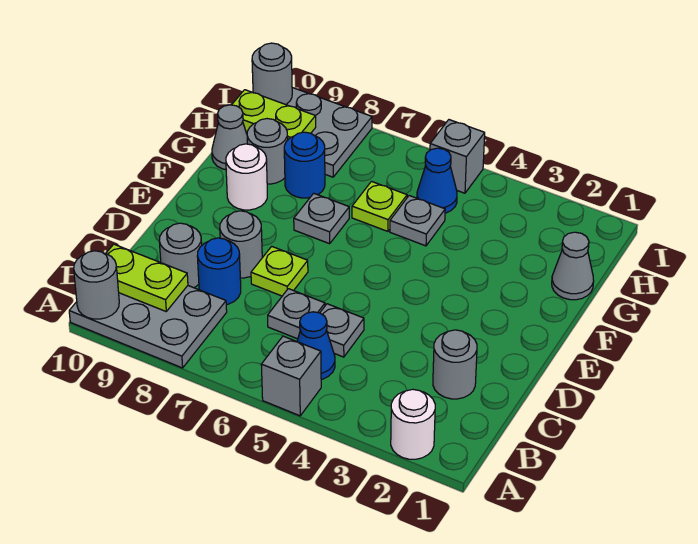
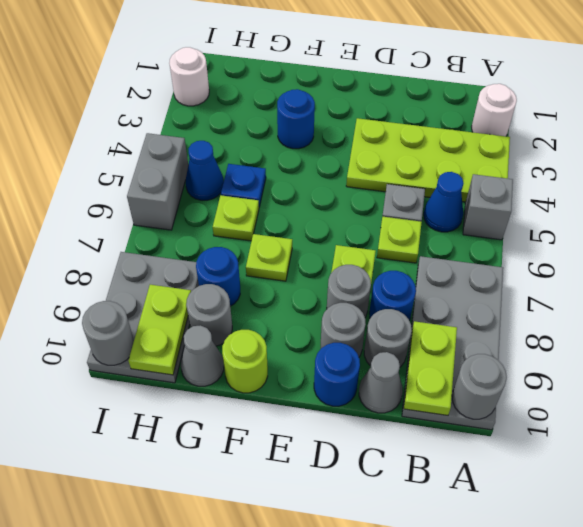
none -> lime 2x4 plate [346,118,510,202]
grey 2x3 plate [69,286,227,368] -> grey 2x4 plate [402,256,503,430]
grey 1x1 round brick [433,330,477,399] -> grey 1x1 round brick moved to [321,303,366,357]
grey 1x1 plate [268,289,325,339] -> lime 1x1 plate [377,217,422,263]
none -> blue 1x1 round brick [314,343,360,406]
none -> blue 1x1 round brick [277,89,315,149]
grey 1x1 plate [294,193,349,244] -> lime 1x1 plate [246,234,292,281]
white 1x1 round brick [226,144,267,210] -> white 1x1 round brick moved to [169,47,209,106]
none -> lime 1x1 round brick [222,330,268,393]
grey 1x1 cone [552,232,594,300] -> grey 1x1 cone moved to [359,352,403,413]
grey 1x1 plate [390,196,445,246] -> blue 1x1 plate [221,164,266,207]
grey 1x1 brick [430,120,485,193] -> grey 1x2 brick [127,133,188,230]

